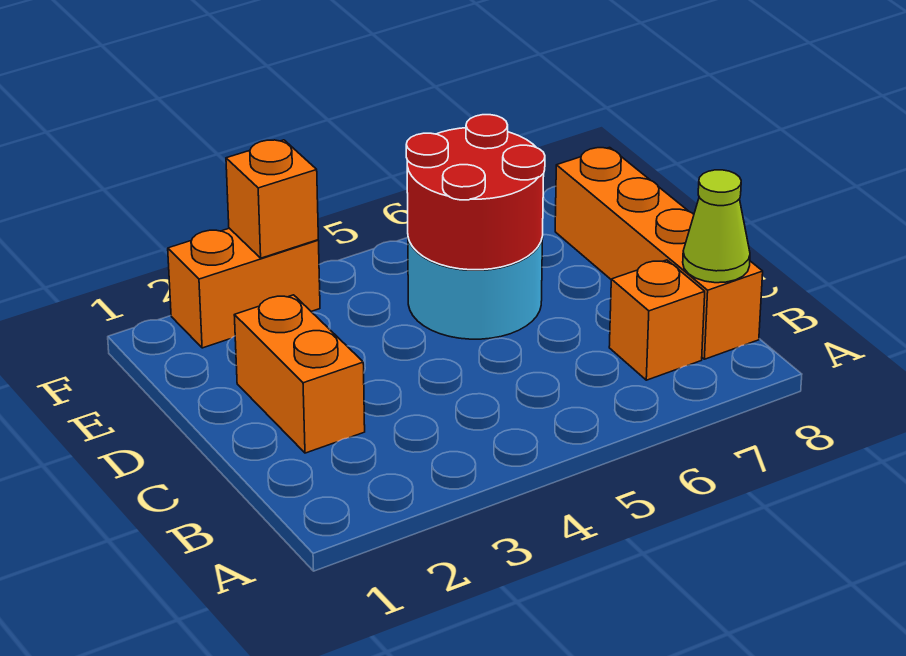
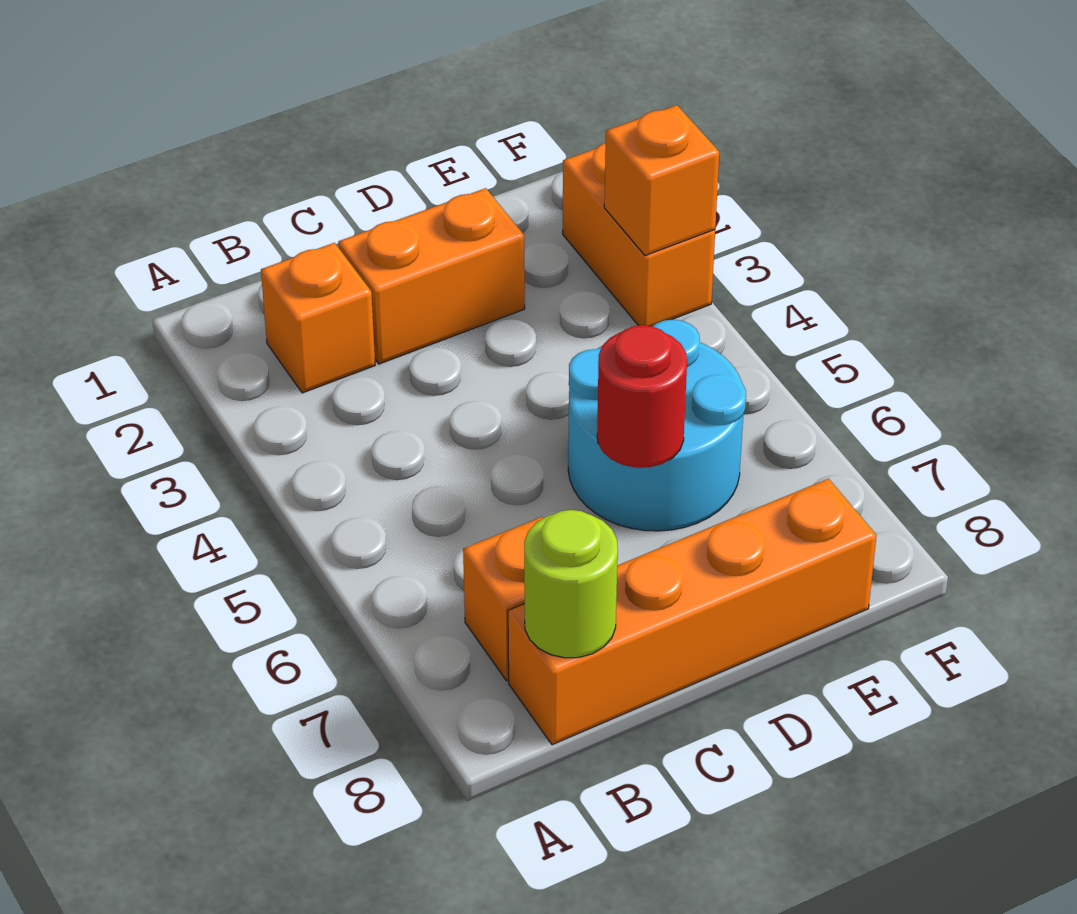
none -> orange 1x1 brick [261,243,375,393]
lime 1x1 cone [683,170,750,283] -> lime 1x1 round brick [524,510,618,658]
red 2x2 round brick [406,115,545,270] -> red 1x1 round brick [597,325,687,468]

